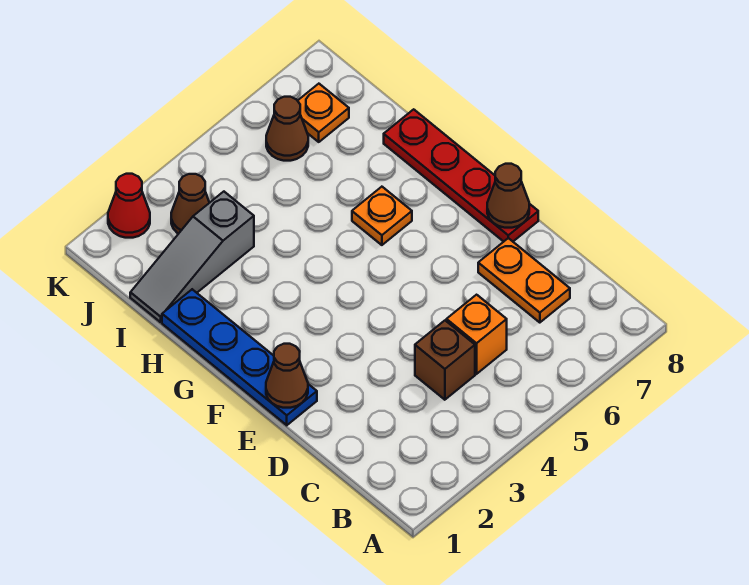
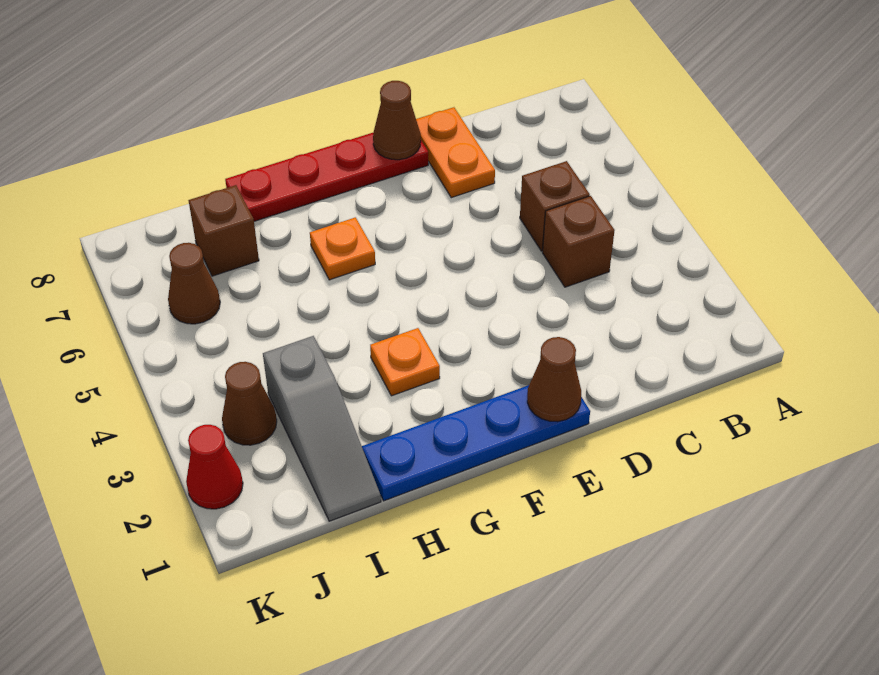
orange 1x1 brick [446,295,507,374] -> brown 1x1 brick [520,161,590,251]
orange 1x2 plate [478,238,570,323] -> orange 1x2 plate turned to [416,107,495,198]
none -> brown 1x1 brick [188,185,259,276]
orange 1x1 plate [298,84,349,142] -> orange 1x1 plate moved to [370,328,440,396]

